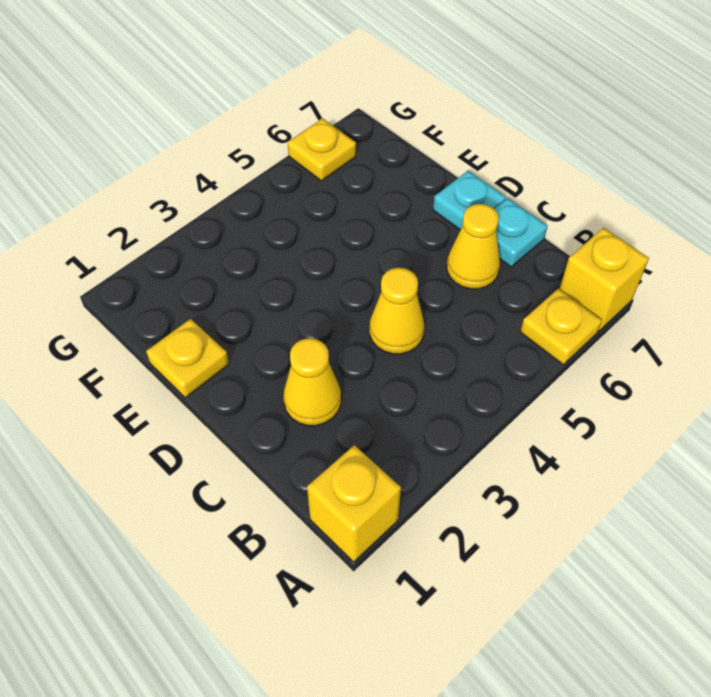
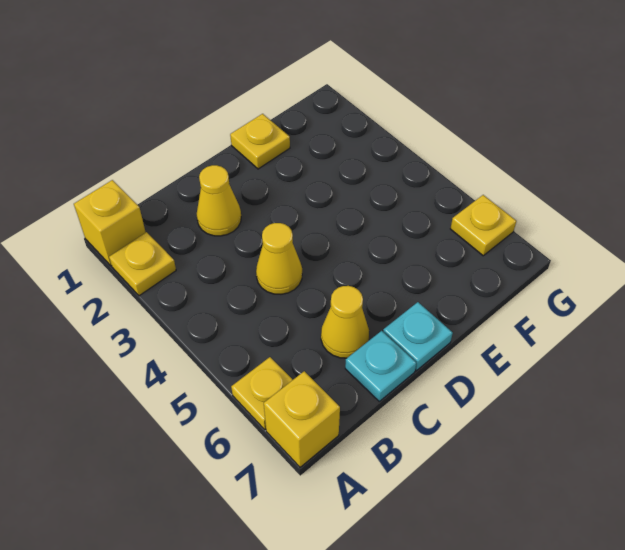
none -> yellow 1x1 plate [109,232,176,296]

